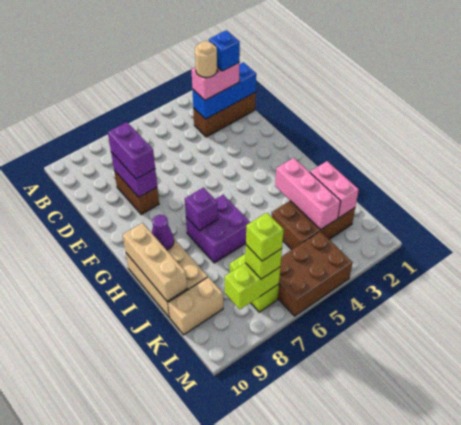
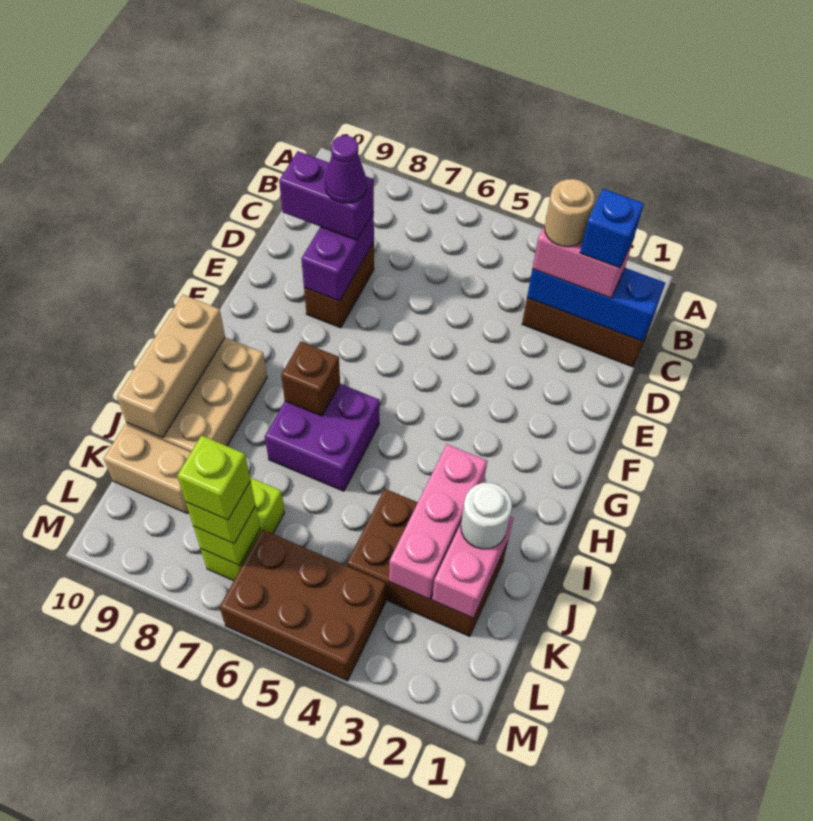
purple 1x2 brick [108,122,155,179] -> purple 1x2 brick turned to [279,151,374,240]
purple 1x1 brick [185,188,218,231] -> brown 1x1 brick [281,342,340,416]
purple 1x1 cone [152,215,174,250] -> purple 1x1 cone moved to [325,135,367,203]
none -> white 1x1 round brick [461,483,512,549]
lime 1x2 brick [225,263,280,309] -> lime 1x1 brick [193,506,260,566]

